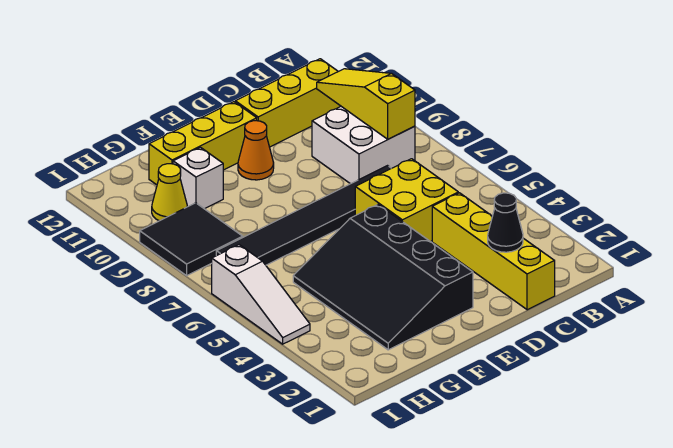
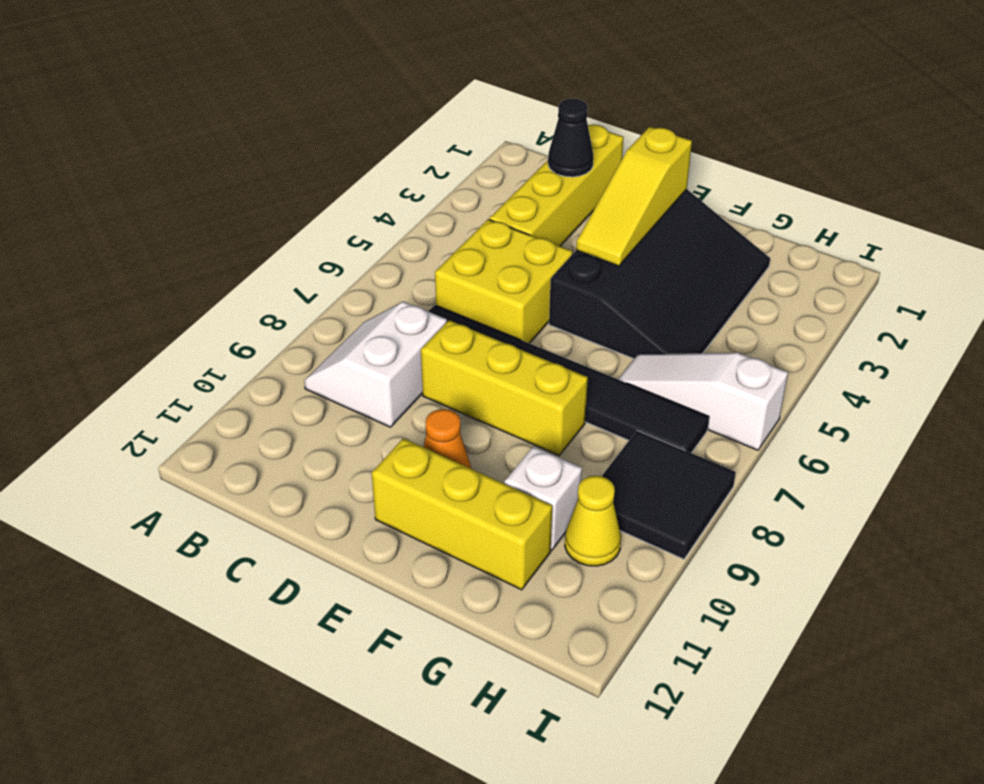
white 2x2 brick [312,107,415,184] -> white 2x2 slope [304,302,447,427]
yellow 1x3 slope [317,69,415,139] -> yellow 1x3 slope moved to [576,127,692,266]
yellow 1x3 brick [235,59,341,147] -> yellow 1x3 brick moved to [421,320,588,455]
white 1x3 slope [212,245,310,344] -> white 1x3 slope turned to [618,353,788,450]

